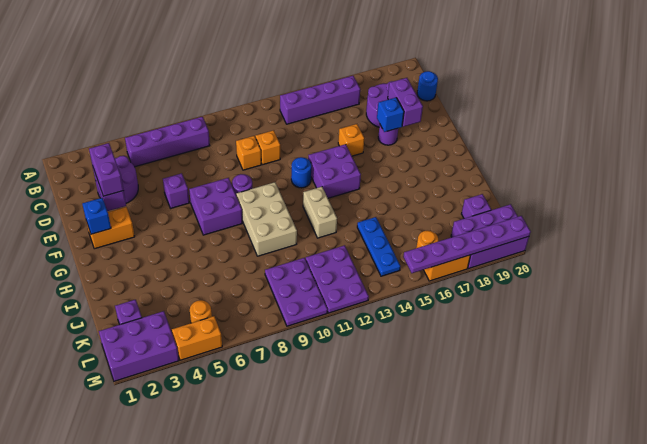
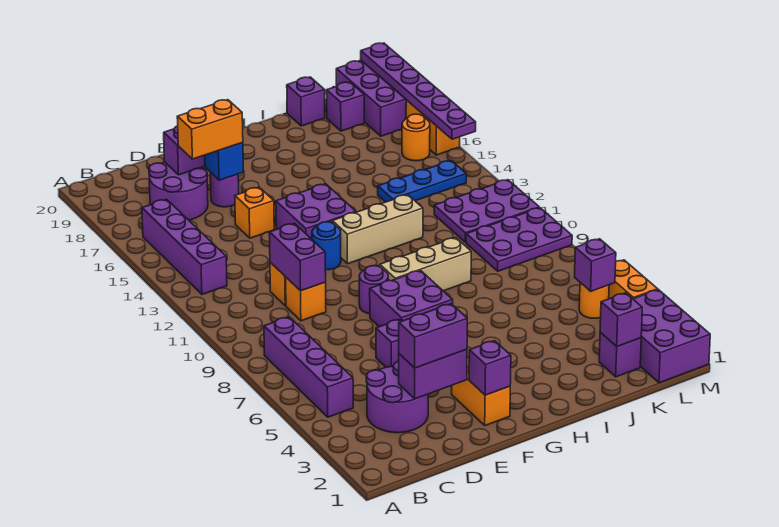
blue 1x1 round brick [417,71,438,101] -> none
none -> purple 1x2 brick [269,223,326,291]
none -> orange 1x2 brick [177,100,243,159]
blue 1x1 brick [82,198,111,234] -> purple 1x1 brick [469,341,511,395]
tan 2x3 brick [236,182,297,256] -> tan 1x3 brick [380,238,471,291]
tan 1x2 brick [303,187,337,238] -> tan 1x3 brick [332,195,423,264]
none -> purple 1x1 brick [287,77,325,126]
none -> purple 1x1 brick [600,293,642,347]
none -> purple 1x1 brick [575,239,616,291]

